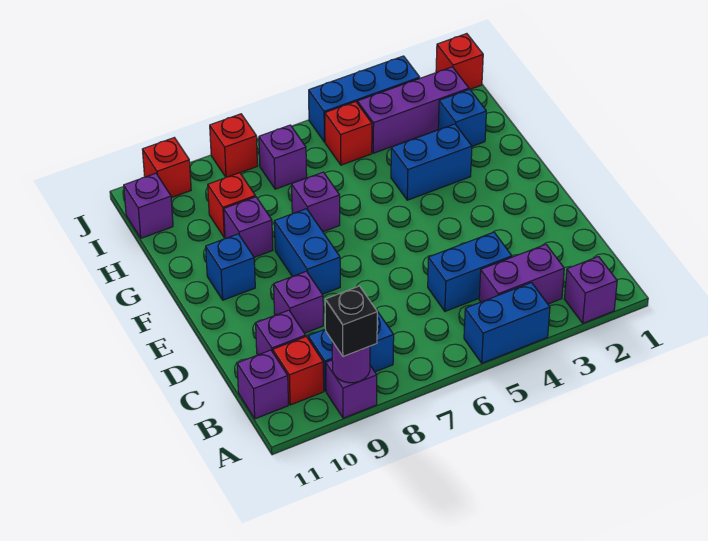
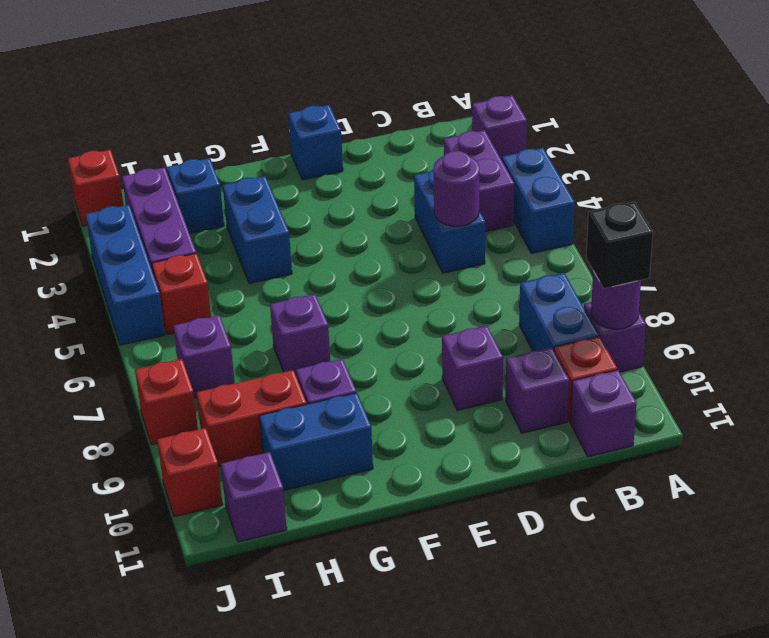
none -> purple 1x1 round brick [433,151,479,226]
blue 1x2 brick [274,209,340,294] -> blue 1x2 brick moved to [259,393,373,491]
blue 1x1 brick [206,234,255,300] -> blue 1x1 brick moved to [288,105,343,180]
red 1x1 brick [208,173,255,238] -> red 1x2 brick [196,370,307,467]

